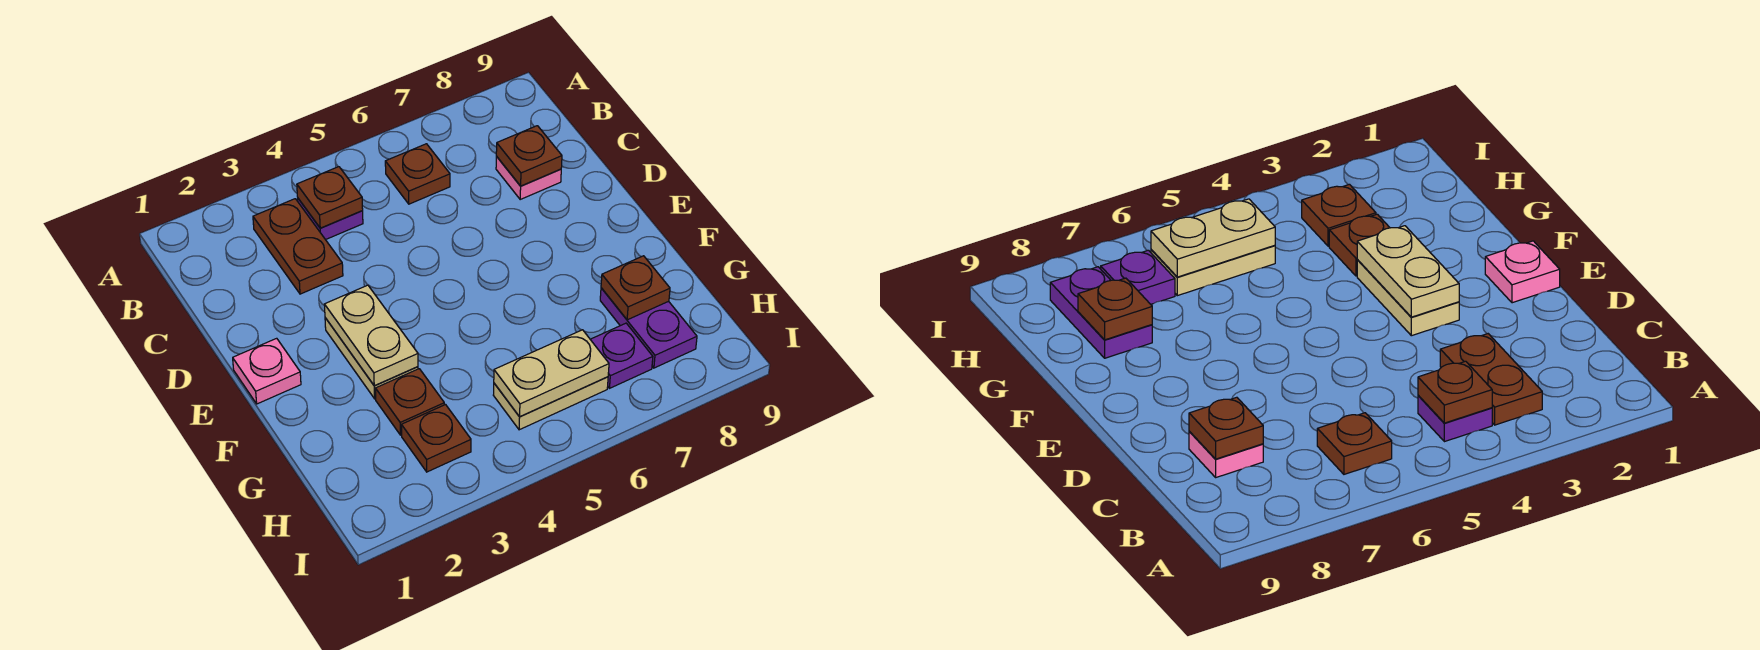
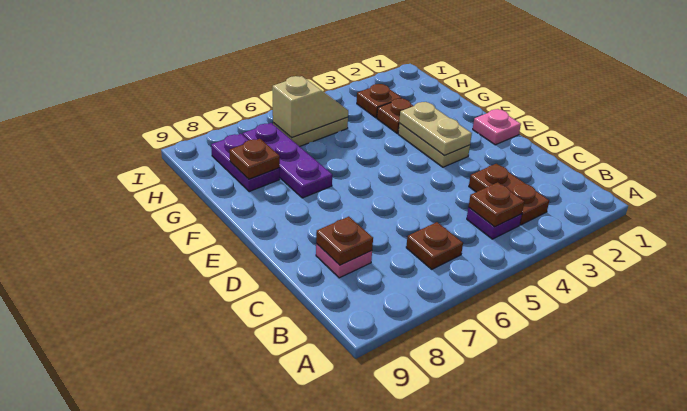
tan 1x2 plate [494,330,609,417] -> tan 1x2 slope [272,76,348,138]
purple 1x1 plate [590,323,653,388] -> purple 1x3 plate [243,123,332,198]

